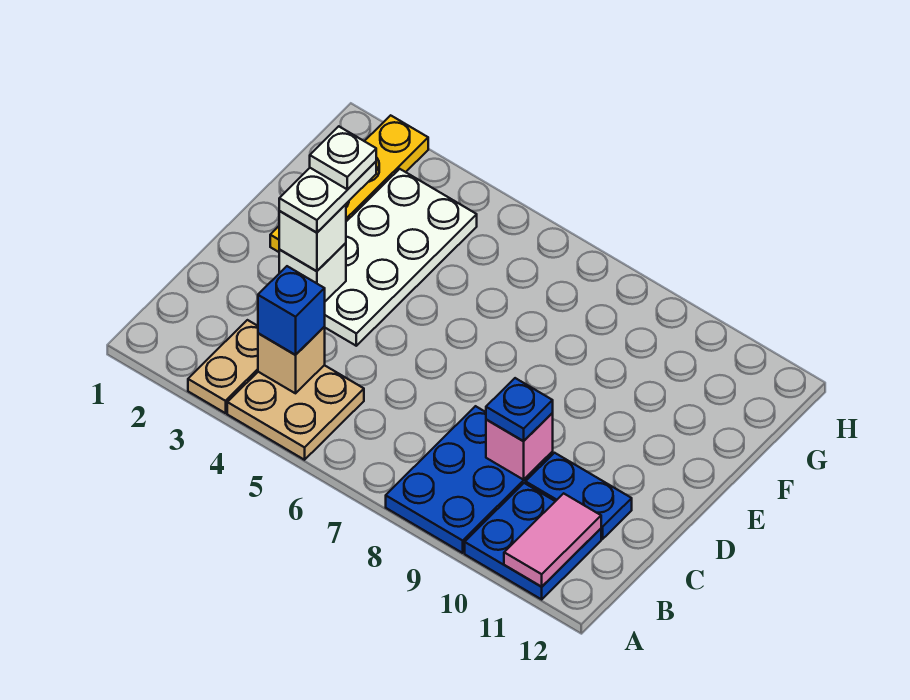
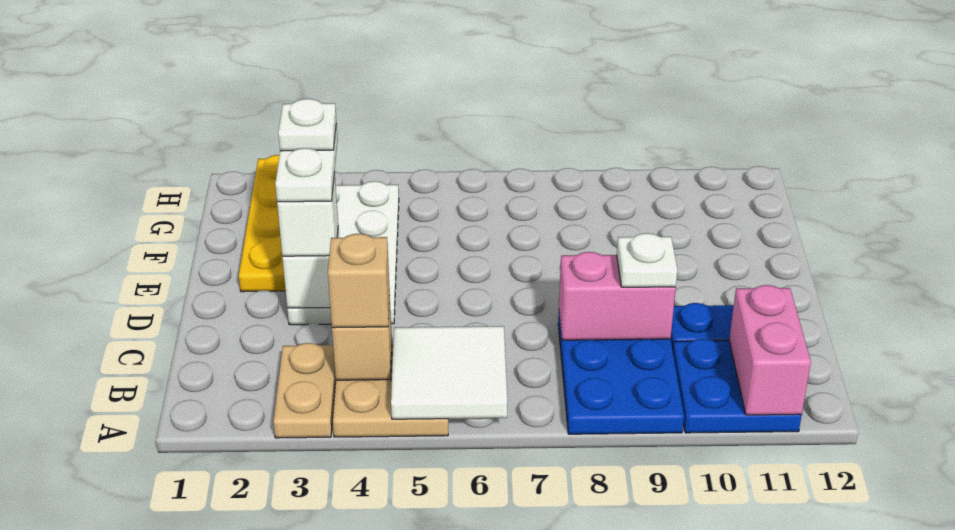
none -> white 2x2 tile [391,326,508,419]
pink 1x2 tile [504,493,601,587] -> pink 1x2 brick [729,285,811,415]
blue 1x1 brick [258,266,325,355] -> tan 1x1 brick [328,234,390,328]
pink 1x1 brick [486,413,553,480] -> pink 1x2 brick [559,252,676,340]
blue 1x1 plate [486,378,553,441] -> white 1x1 plate [617,233,677,287]

